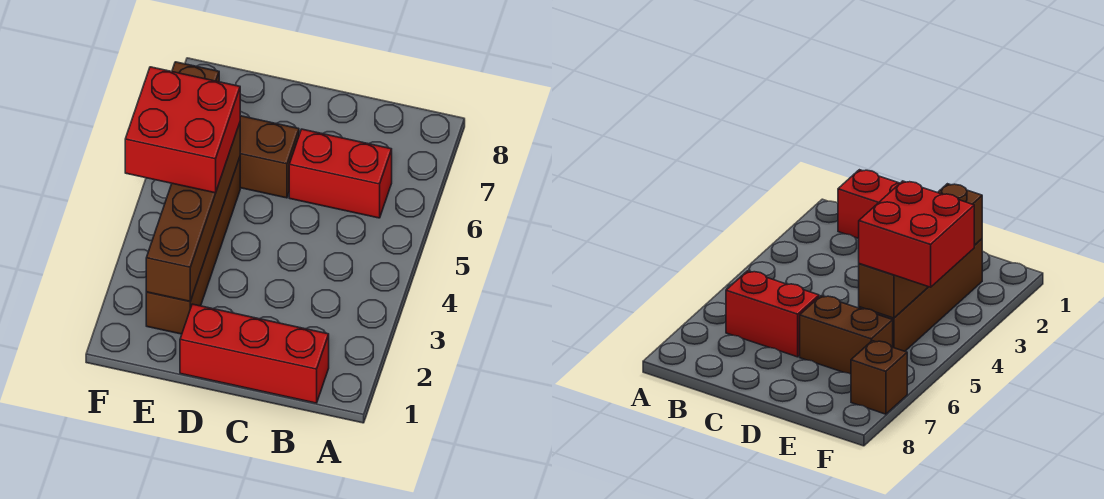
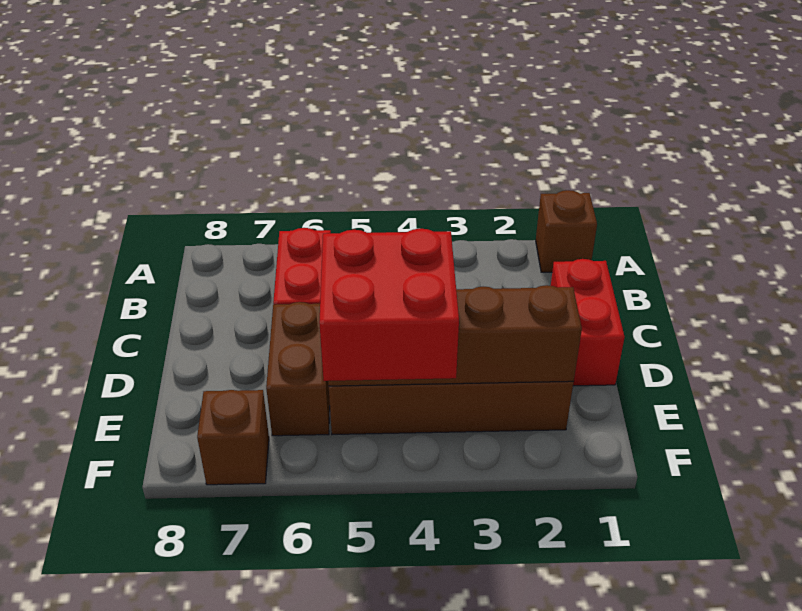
none -> brown 1x1 brick [536,190,597,272]
red 1x3 brick [180,304,329,403] -> red 1x2 brick [551,259,625,386]

